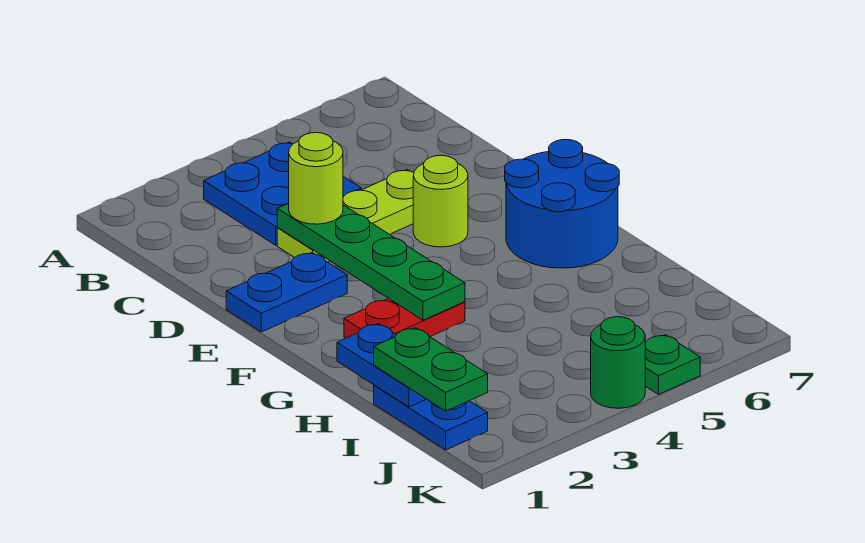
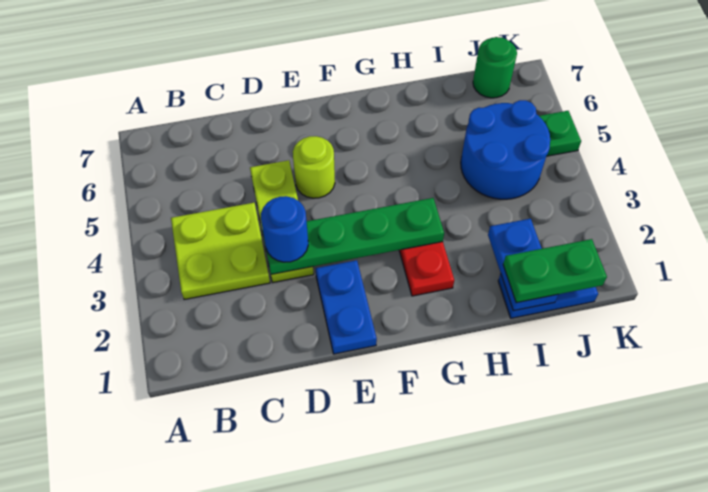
blue 2x2 plate [204,142,362,245] -> lime 2x2 plate [171,203,270,300]
lime 1x1 round brick [289,133,343,224] -> blue 1x1 round brick [261,196,308,262]
blue 2x2 round brick [505,139,619,268] -> blue 2x2 round brick moved to [461,100,550,199]
blue 1x2 plate [337,324,426,407] -> blue 1x2 plate turned to [488,219,558,311]
green 1x1 round brick [591,317,645,408] -> green 1x1 round brick moved to [473,37,517,98]

